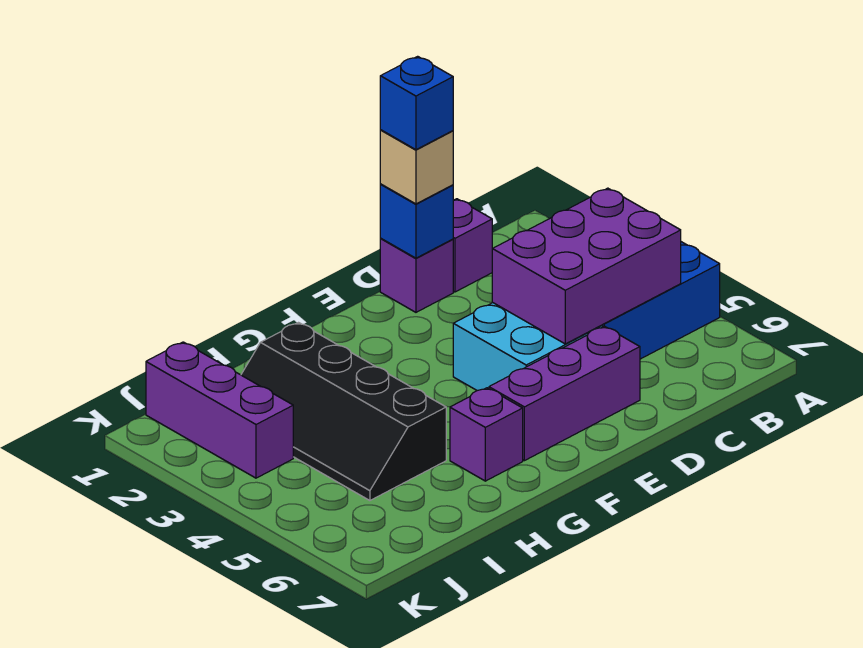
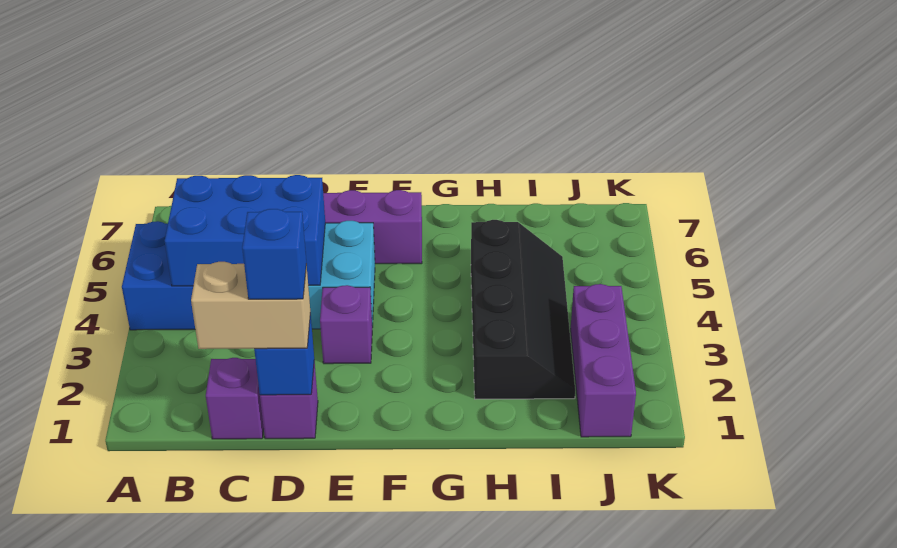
purple 2x3 brick [492,188,681,344] -> blue 2x3 brick [165,175,325,286]
tan 1x1 brick [380,130,453,204] -> tan 1x2 brick [191,262,310,349]
purple 1x1 brick [450,388,523,481] -> purple 1x1 brick moved to [320,285,372,364]

